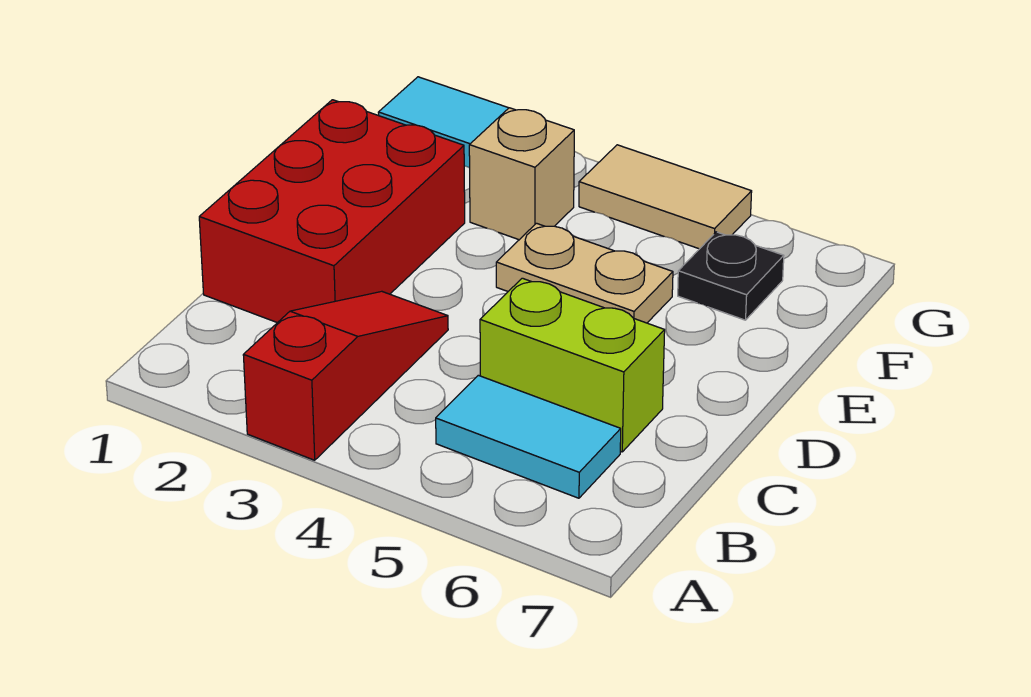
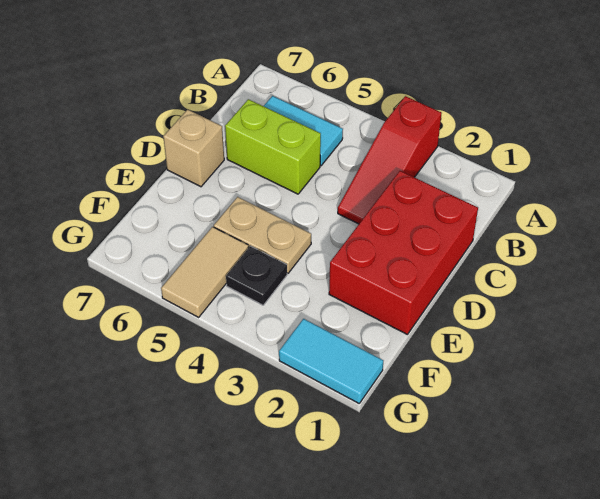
tan 1x1 brick [469,108,574,240] -> tan 1x1 brick moved to [163,110,224,187]
black 1x1 plate [678,232,784,320] -> black 1x1 plate moved to [226,246,287,305]
tan 1x2 tile [579,145,752,249] -> tan 1x2 tile turned to [161,227,249,317]

